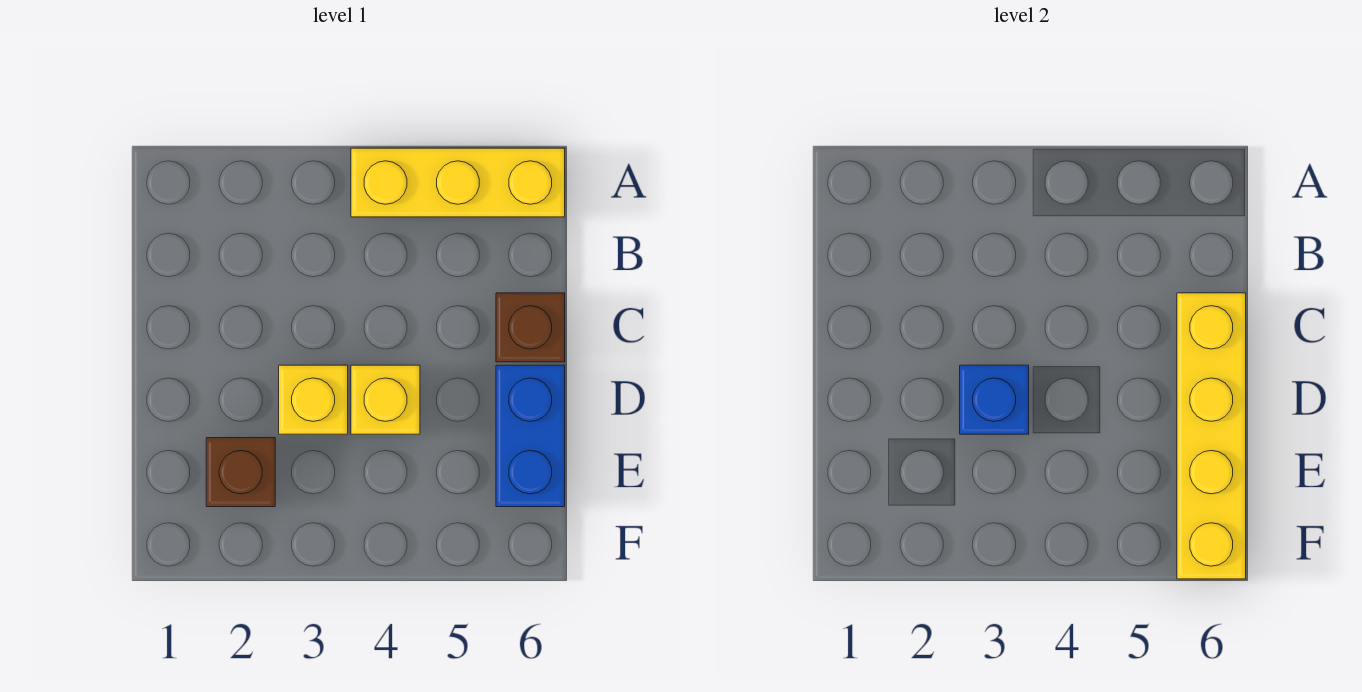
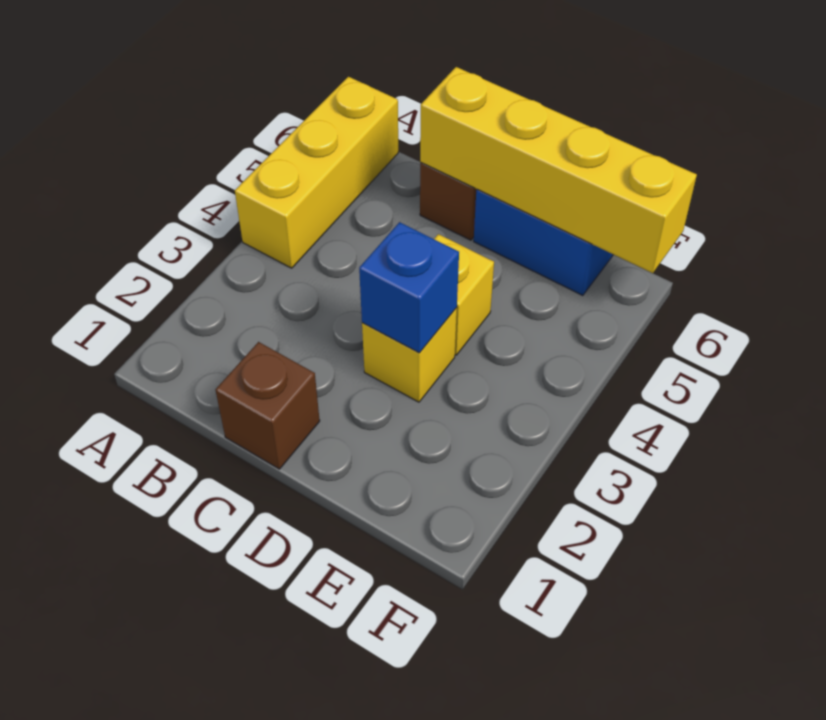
brown 1x1 brick [206,438,275,507] -> brown 1x1 brick moved to [216,342,320,469]

